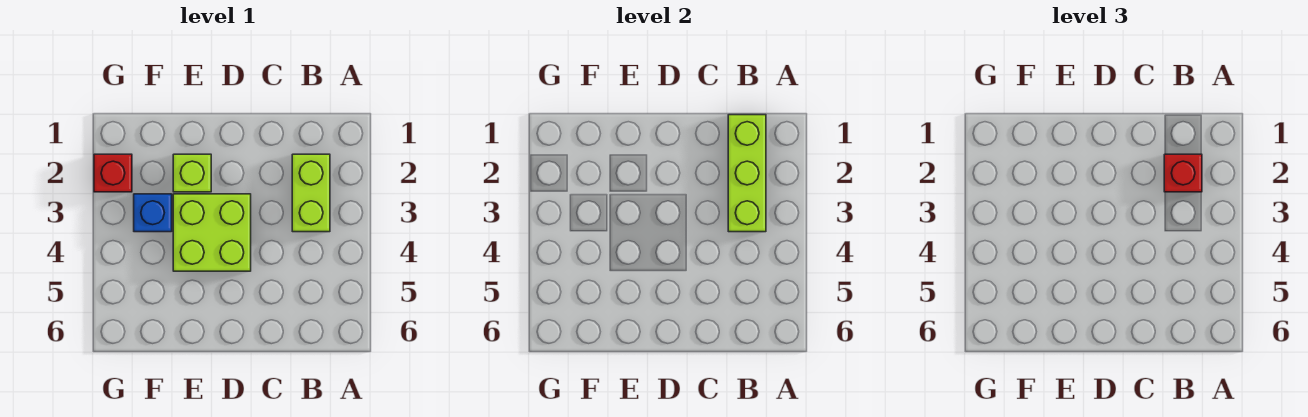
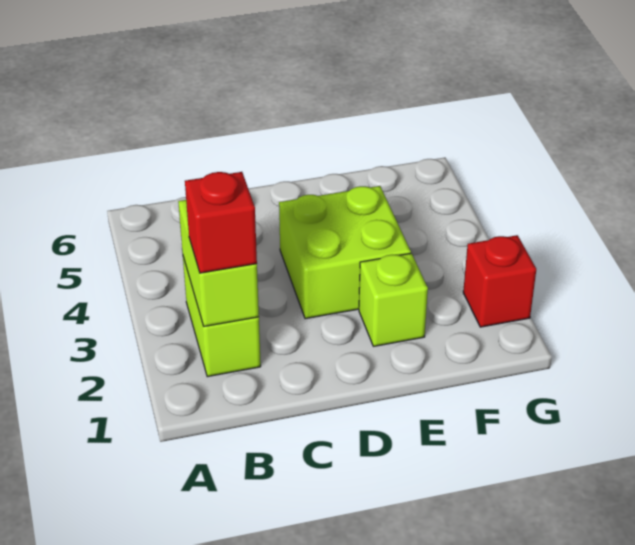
lime 1x3 brick [728,115,766,232] -> lime 1x2 brick [178,200,259,326]
blue 1x1 brick [134,194,172,232] -> none

